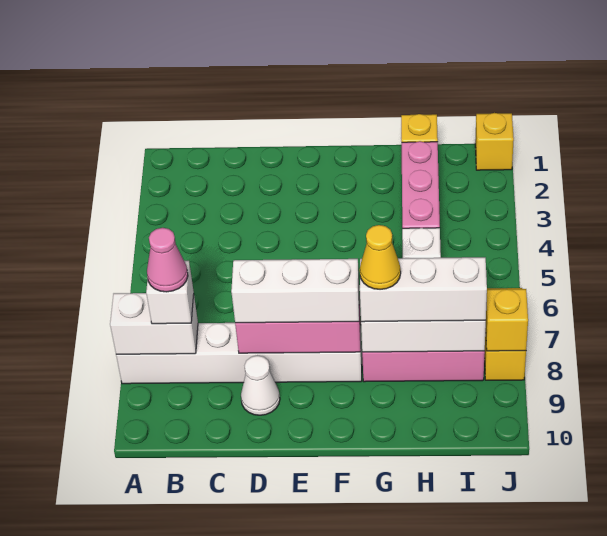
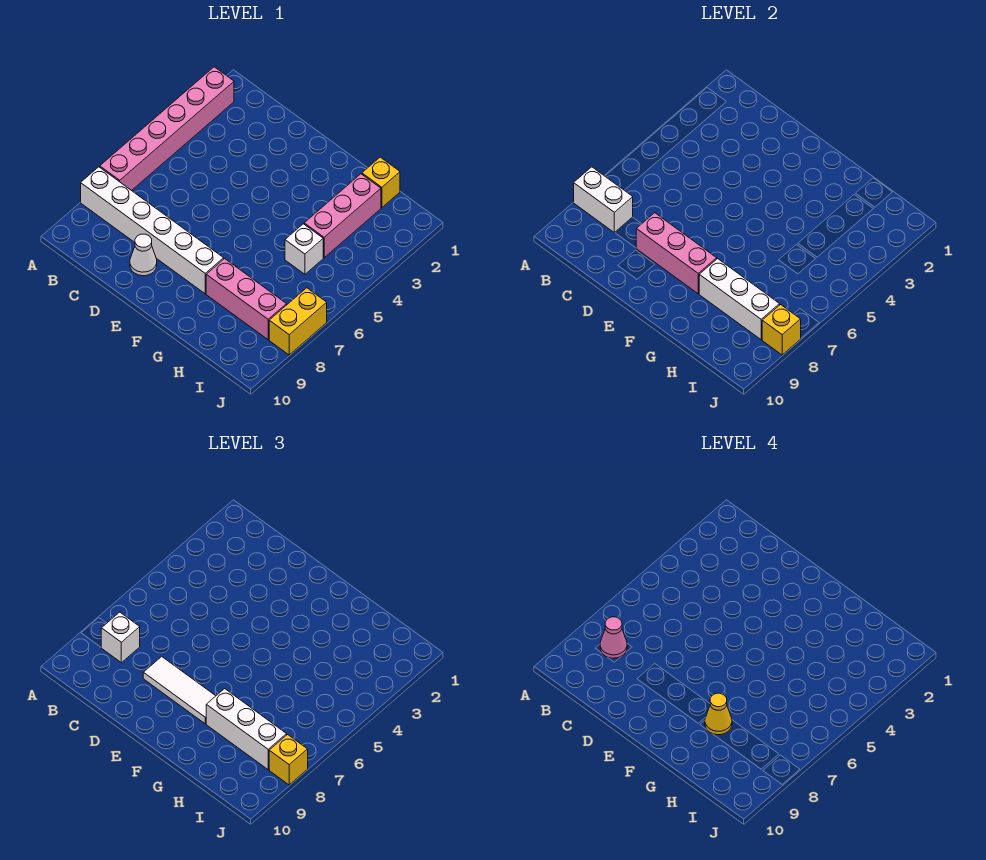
none -> pink 1x6 brick [100,67,234,191]
white 1x3 brick [231,259,359,323] -> white 1x3 tile [143,657,215,724]
yellow 1x1 brick [475,113,514,170] -> yellow 1x1 brick moved to [269,735,308,785]

